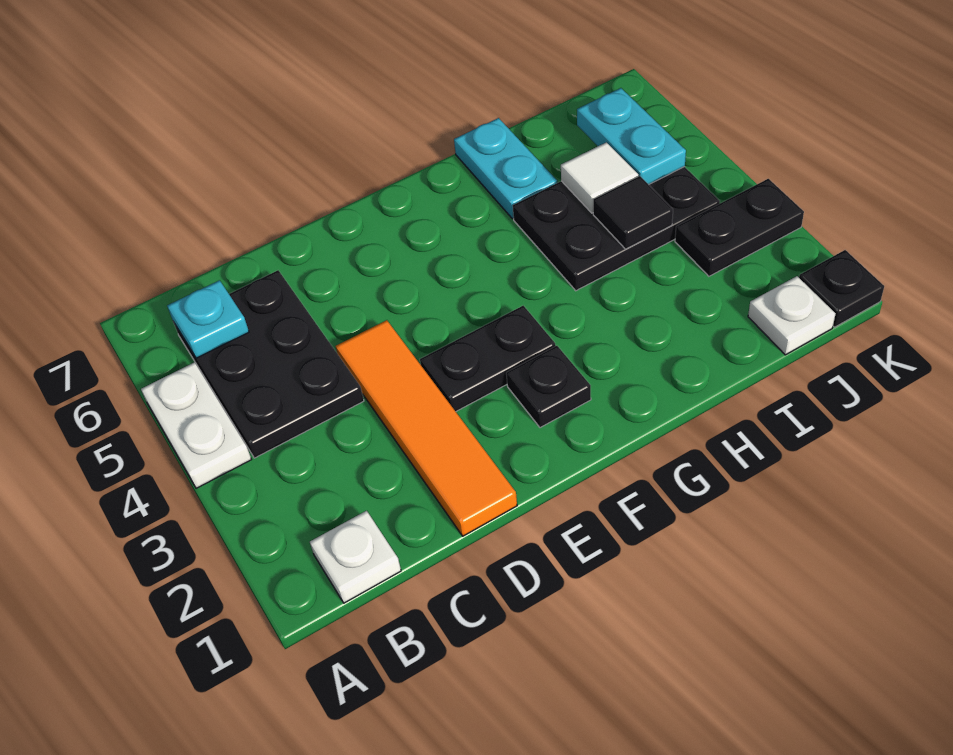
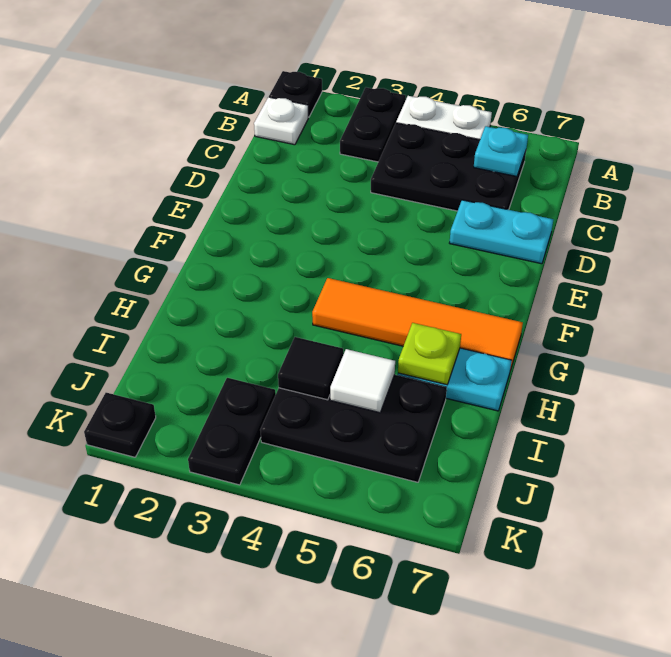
orange 1x4 tile [336,320,517,536] -> orange 1x4 tile moved to [312,278,523,370]
black 1x2 plate [420,306,556,411] -> black 1x2 plate moved to [340,87,406,162]
black 1x1 plate [506,346,591,428] -> black 1x1 plate moved to [269,71,322,117]
black 2x3 plate [513,167,720,291] -> black 2x3 plate turned to [260,375,447,482]
none -> lime 1x1 plate [398,323,461,385]
white 1x1 plate [748,276,835,355] -> none
cyan 1x2 plate [577,88,686,185] -> cyan 1x2 plate moved to [450,200,554,264]

